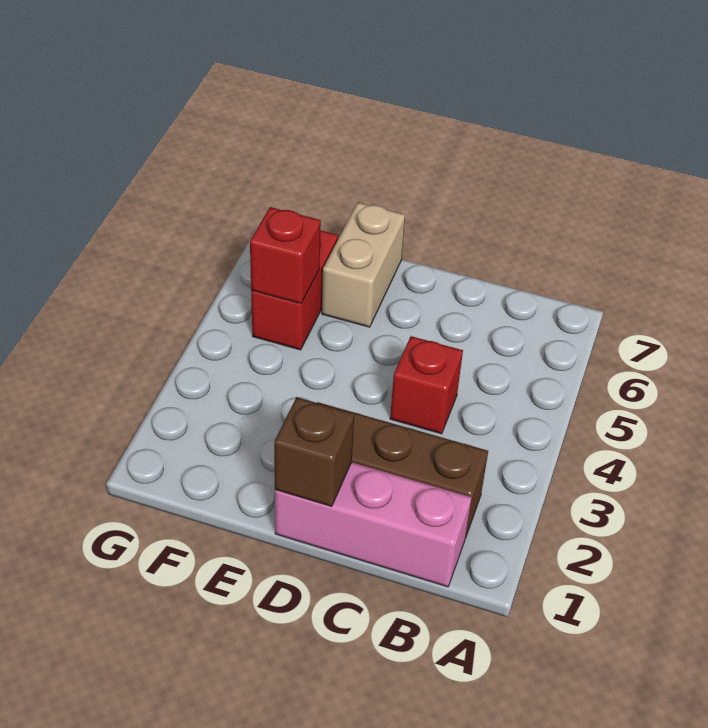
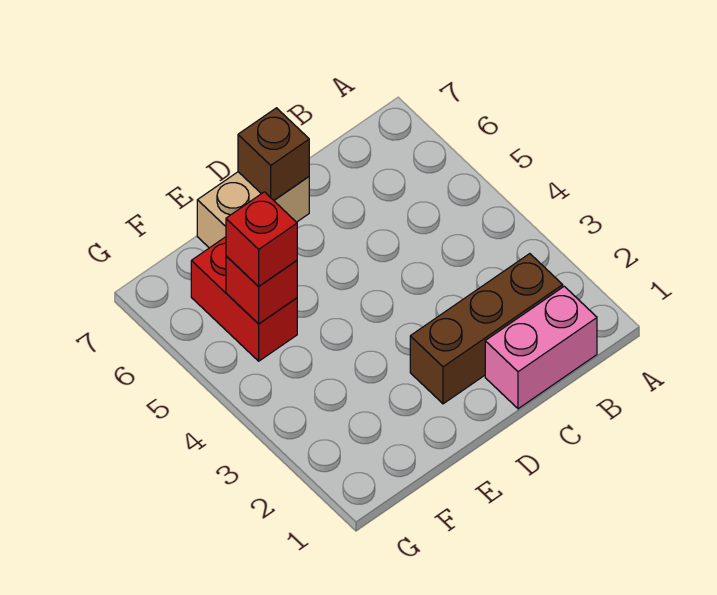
pink 1x3 brick [275,462,472,587] -> pink 1x2 brick [485,286,597,409]
red 1x1 brick [390,336,463,434] -> red 1x1 brick moved to [226,192,297,286]
brown 1x1 brick [274,397,354,506] -> brown 1x1 brick moved to [238,108,309,200]
tan 1x2 brick [322,203,405,327] -> tan 1x2 brick turned to [197,172,309,248]

